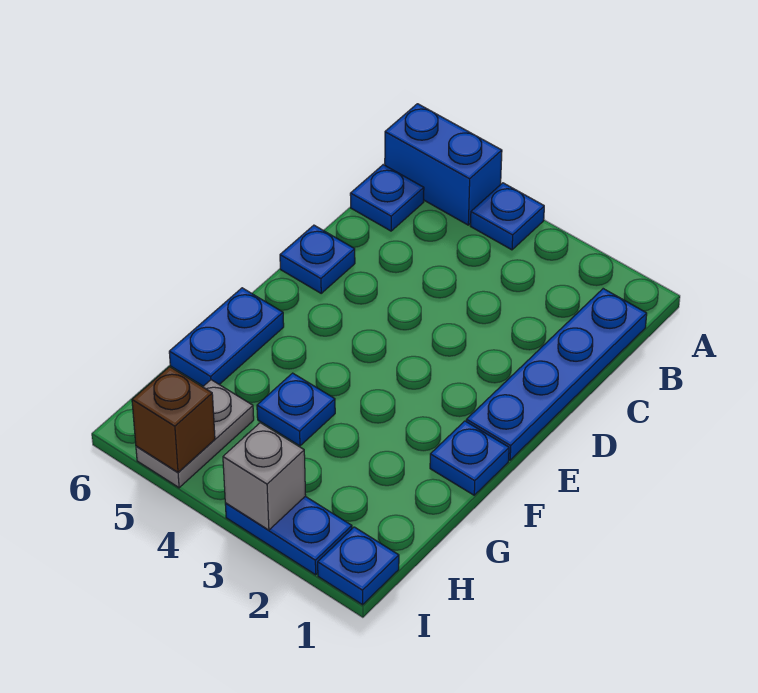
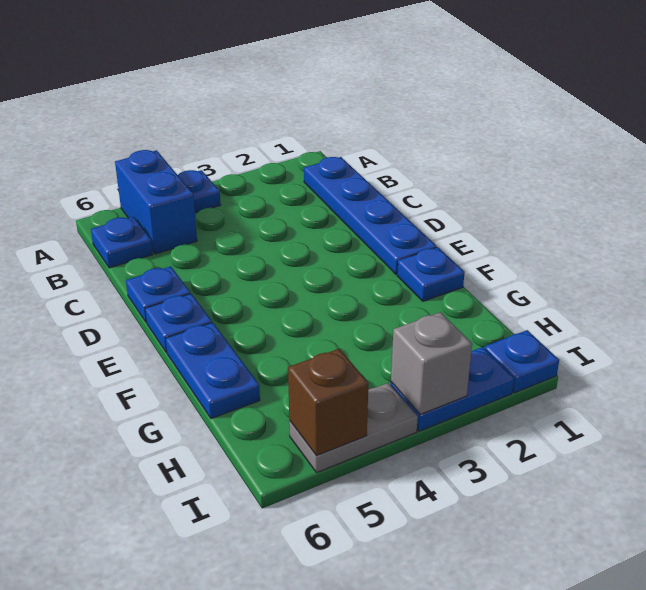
blue 1x2 brick [385,104,502,225] -> blue 1x2 brick turned to [115,150,197,254]
blue 1x1 plate [257,373,335,446] -> blue 1x1 plate moved to [145,294,212,352]
grey 1x2 plate [136,380,254,488] -> grey 1x2 plate turned to [289,383,418,473]

